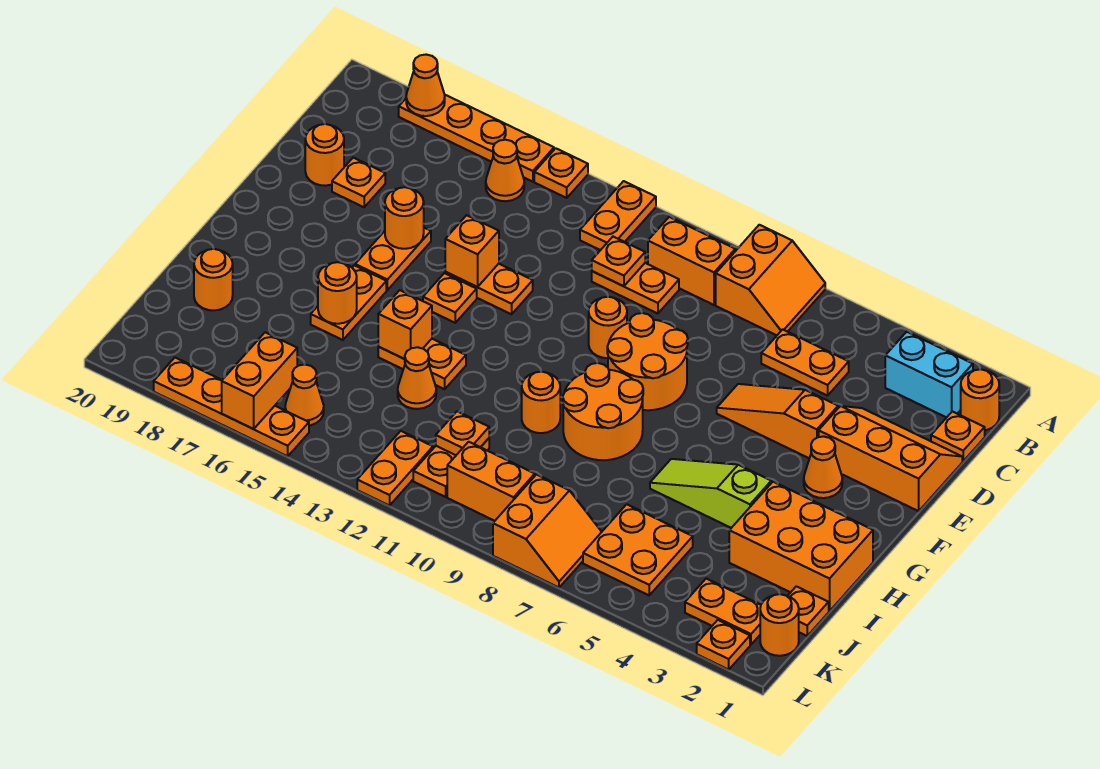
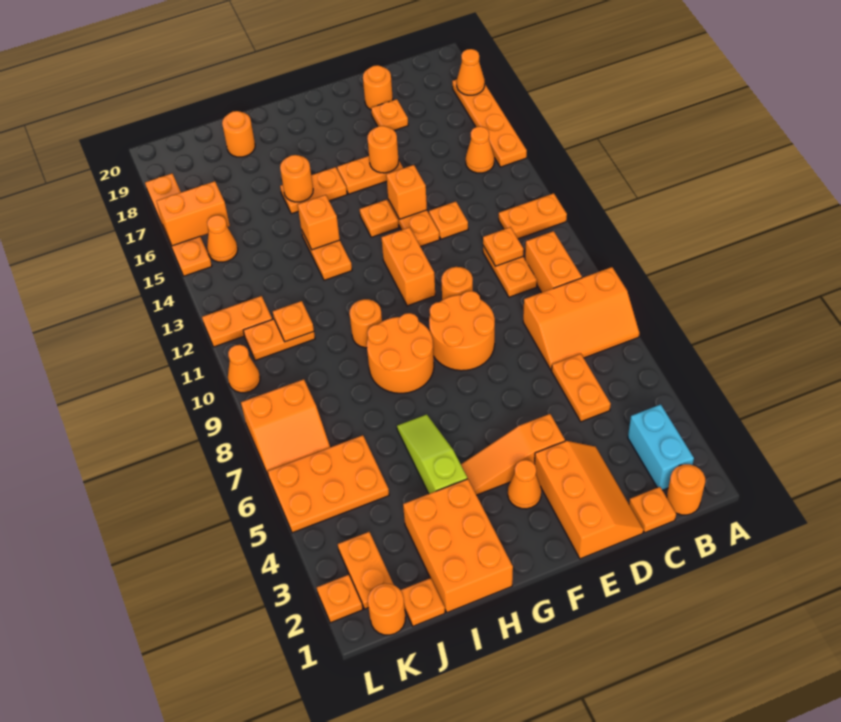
orange 2x2 slope [716,225,825,335] -> orange 2x3 slope [523,267,639,370]
orange 1x1 plate [534,148,588,198] -> orange 1x1 plate moved to [429,202,468,239]
orange 1x3 slope [717,384,838,458] -> orange 1x3 slope turned to [461,414,565,495]
orange 1x1 cone [398,347,436,409] -> orange 1x1 cone moved to [228,345,260,393]
orange 2x2 plate [583,504,693,595] -> orange 2x3 plate [267,435,389,533]
orange 1x2 brick [447,442,535,521] -> orange 1x2 brick moved to [381,227,435,306]

